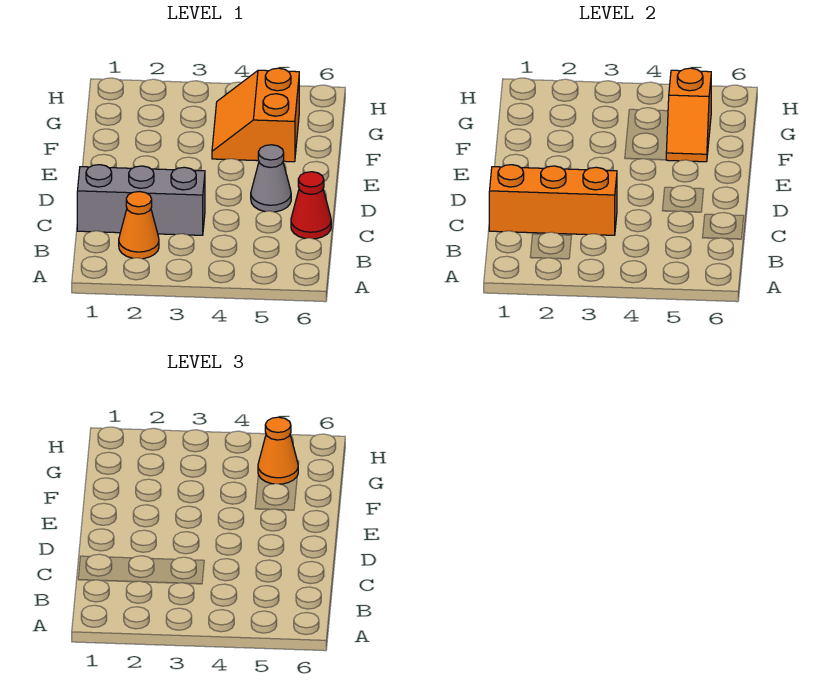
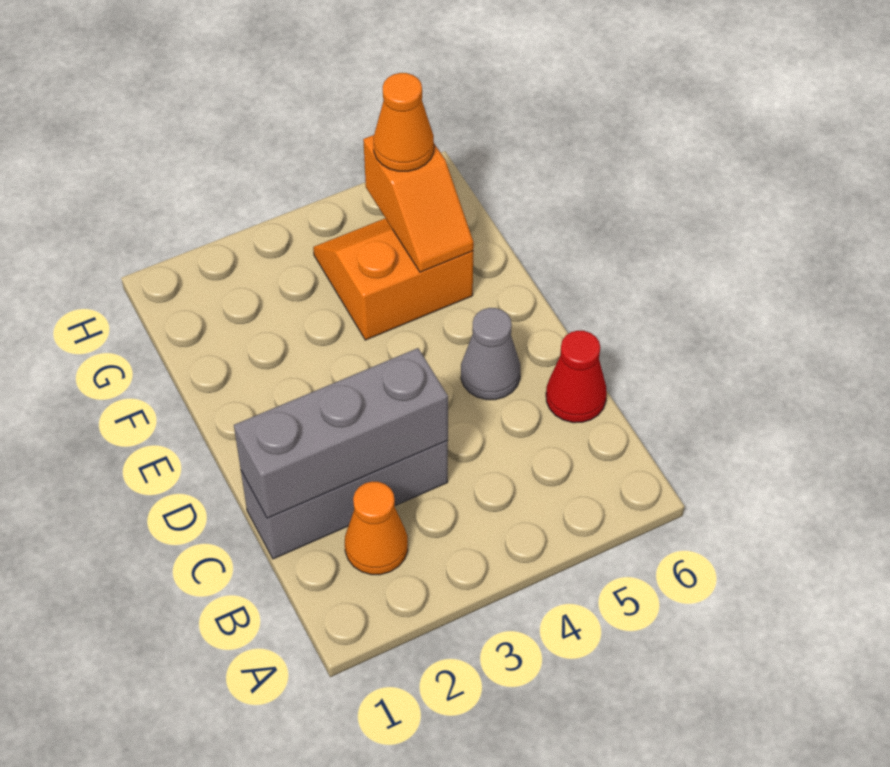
orange 1x3 brick [489,165,617,235] -> grey 1x3 brick [234,348,448,518]
orange 2x2 slope [212,68,299,162] -> orange 2x2 slope turned to [313,218,473,340]

